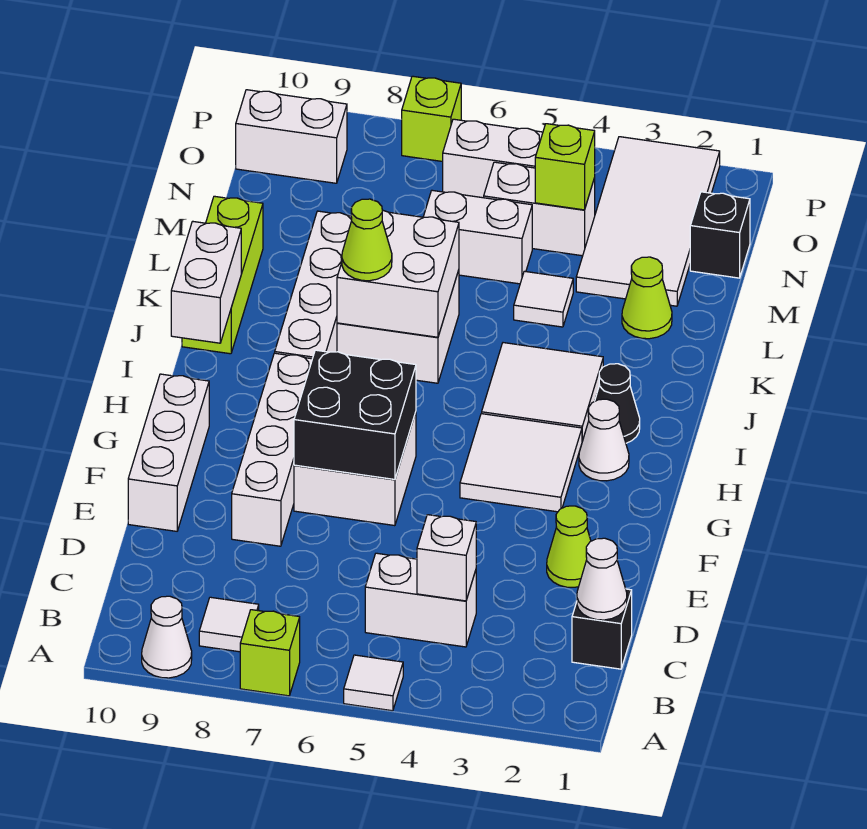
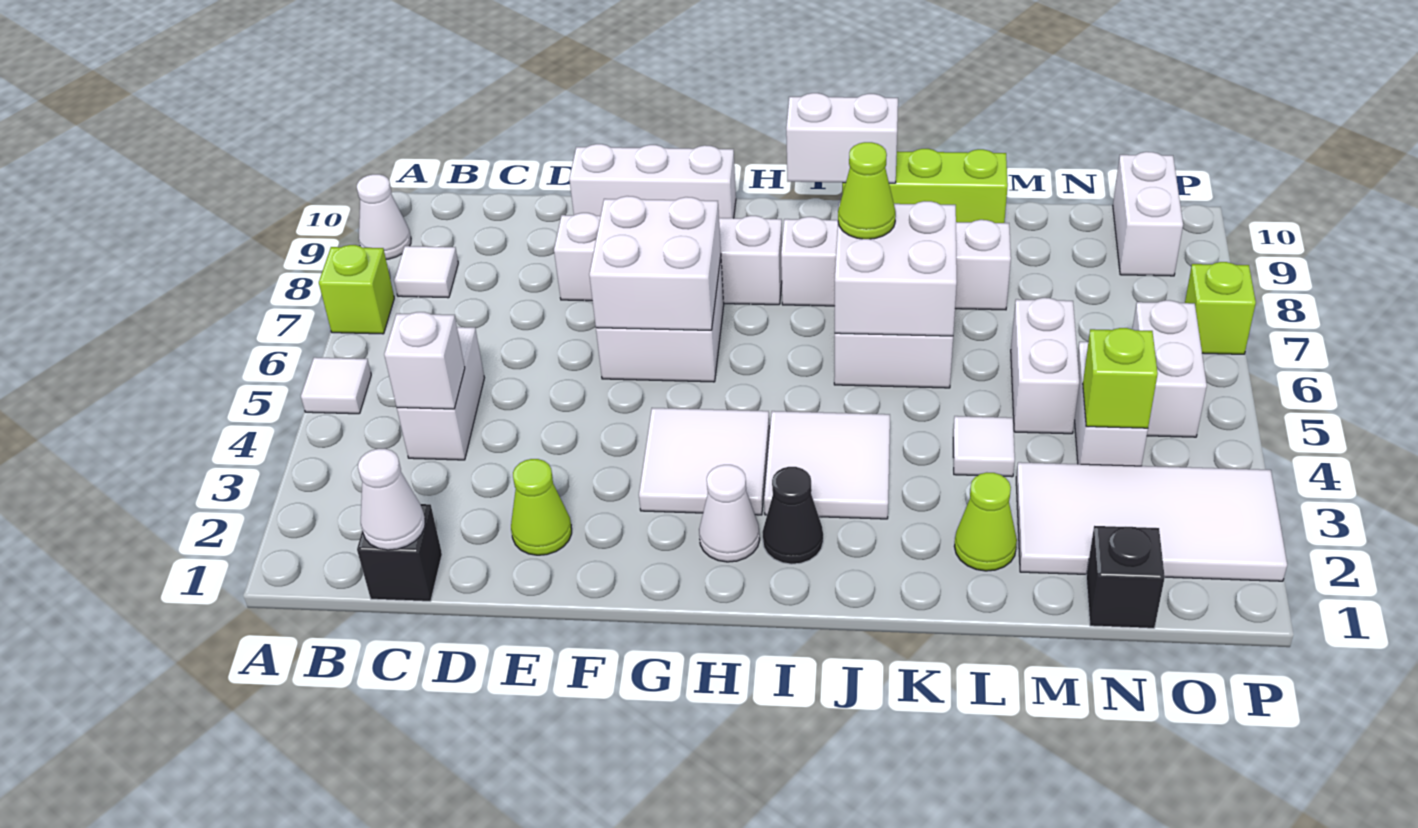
black 2x2 brick [294,350,416,479] -> white 2x2 brick [589,196,721,330]

